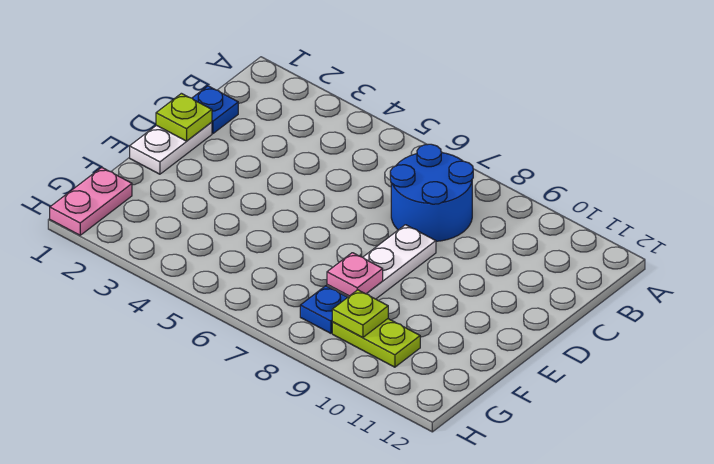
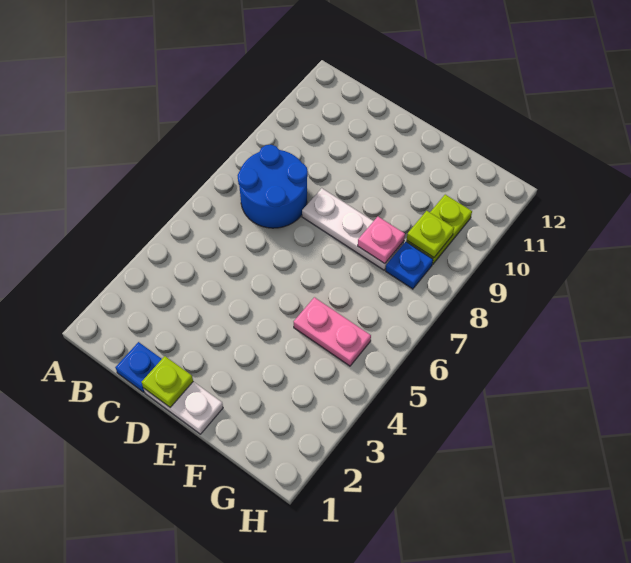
pink 1x2 plate [50,167,132,235] -> pink 1x2 plate moved to [294,297,371,366]

